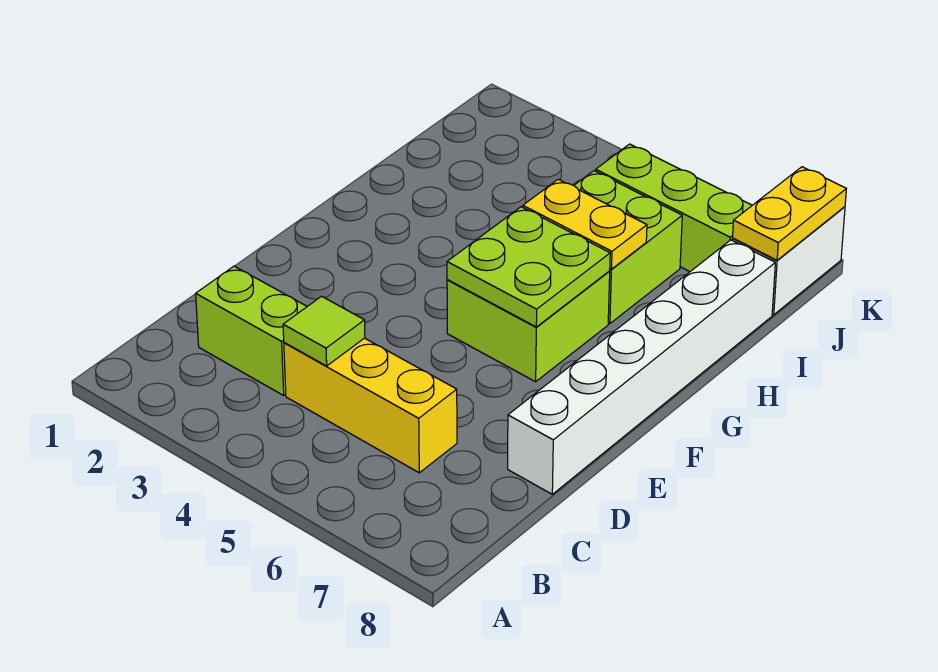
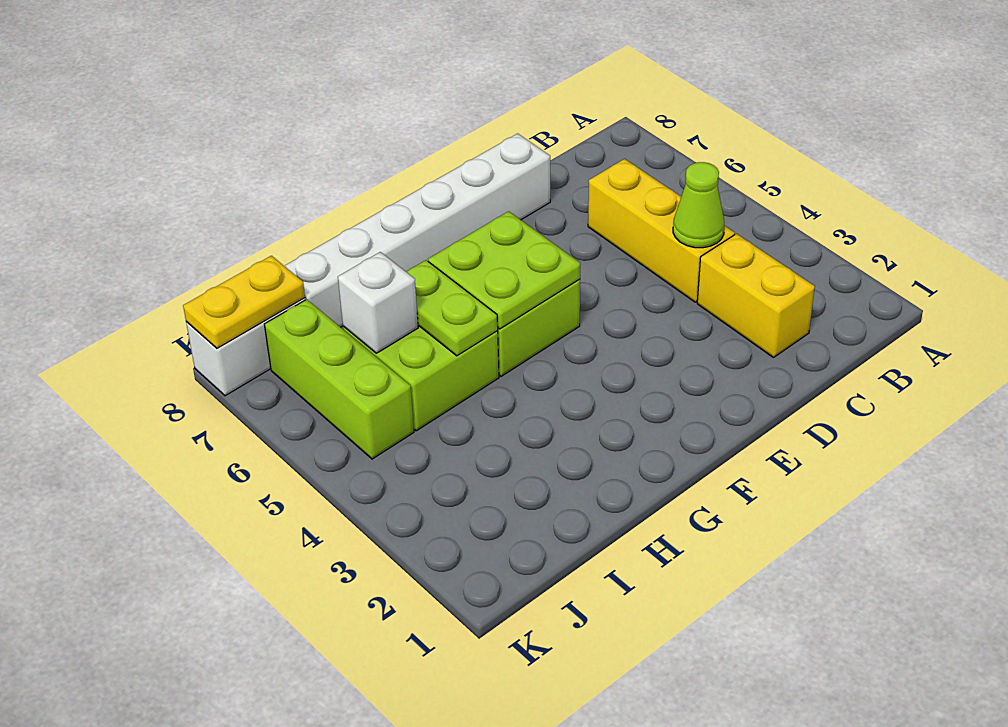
lime 1x2 brick [196,266,307,395] -> yellow 1x2 brick [697,234,815,357]
lime 1x1 tile [283,296,365,366] -> lime 1x1 cone [673,162,724,248]
yellow 1x2 plate [523,179,647,269] -> lime 1x2 plate [406,260,498,356]
none -> white 1x1 brick [338,252,418,353]

